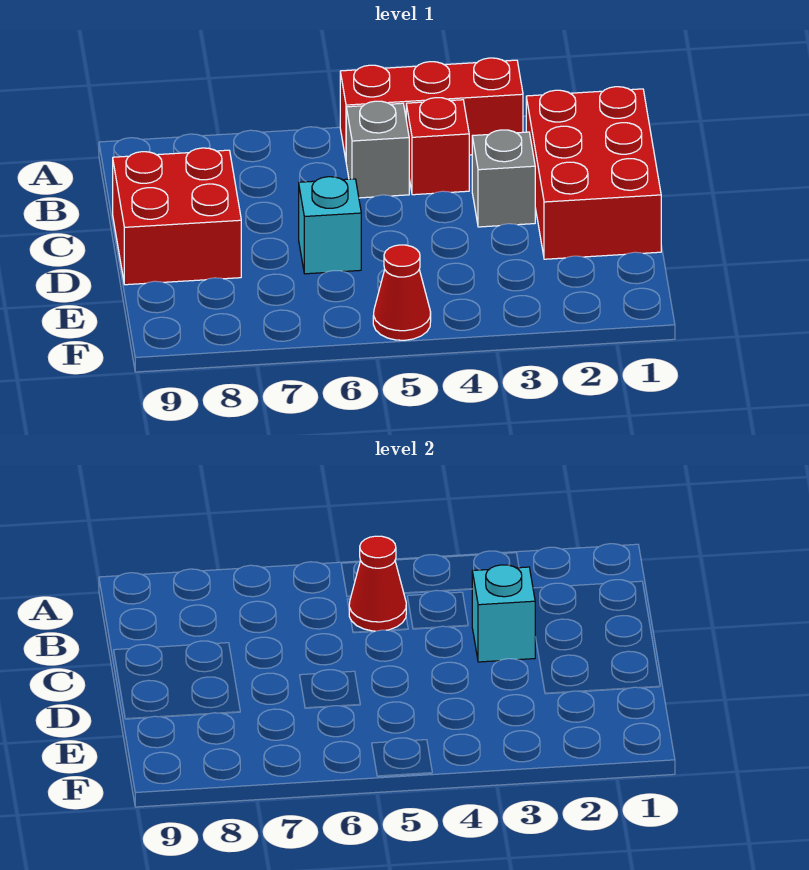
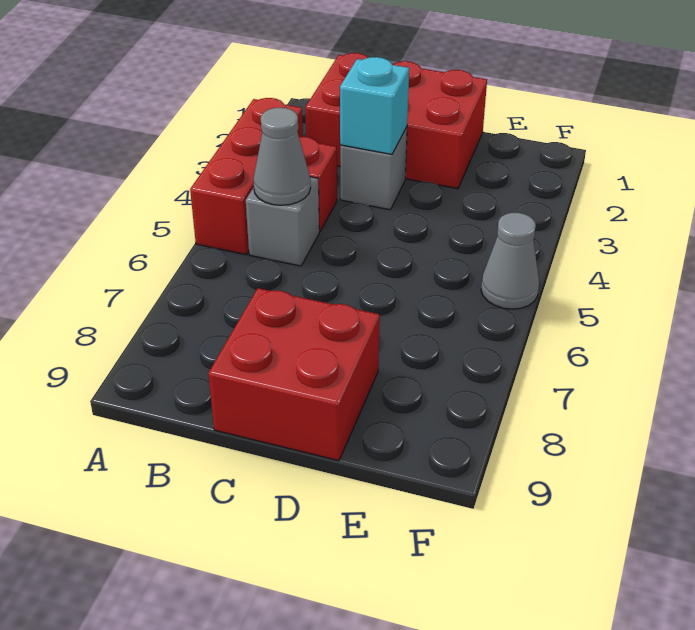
red 1x1 cone [349,536,406,631] -> grey 1x1 cone [253,108,311,205]
cyan 1x1 brick [299,177,361,274] -> none
red 1x1 cone [373,245,431,340] -> grey 1x1 cone [481,213,539,309]

